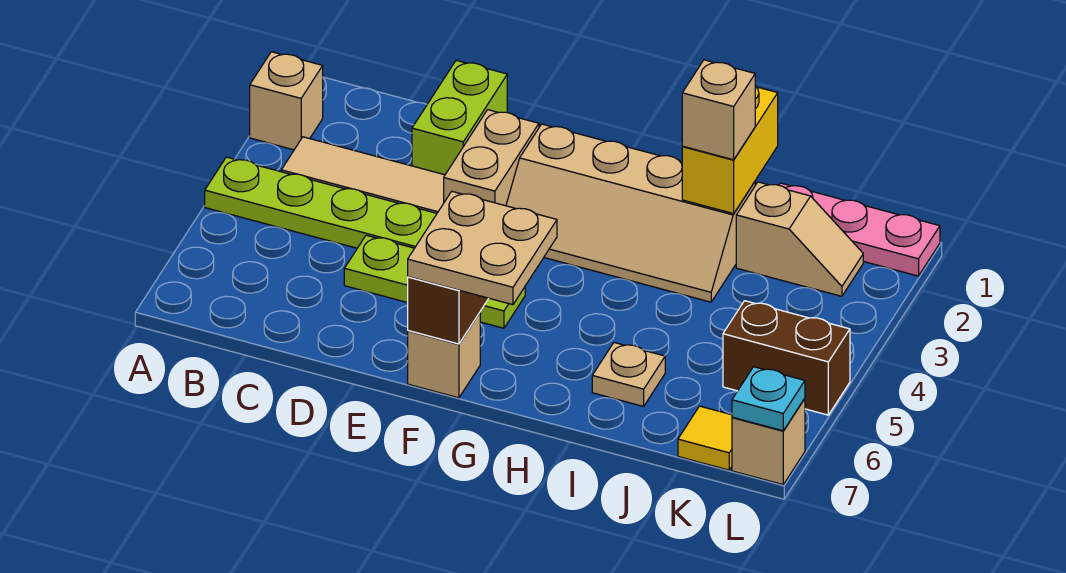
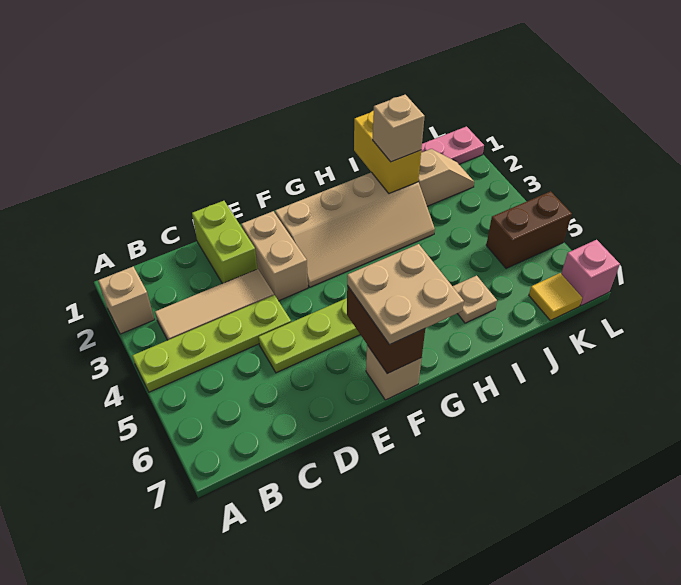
tan 1x1 brick [732,399,805,485] -> pink 1x1 brick [561,240,620,306]
cyan 1x1 plate [732,367,805,431] -> none

